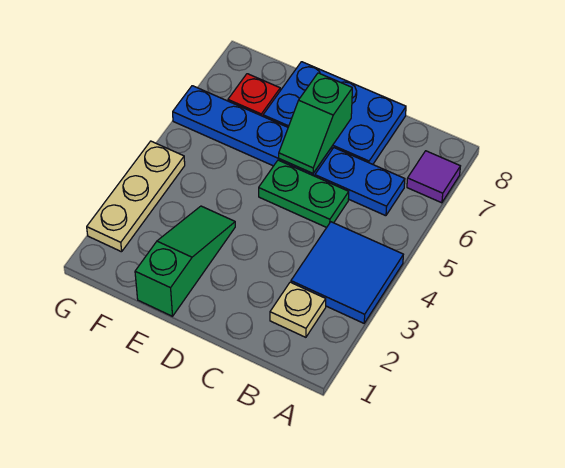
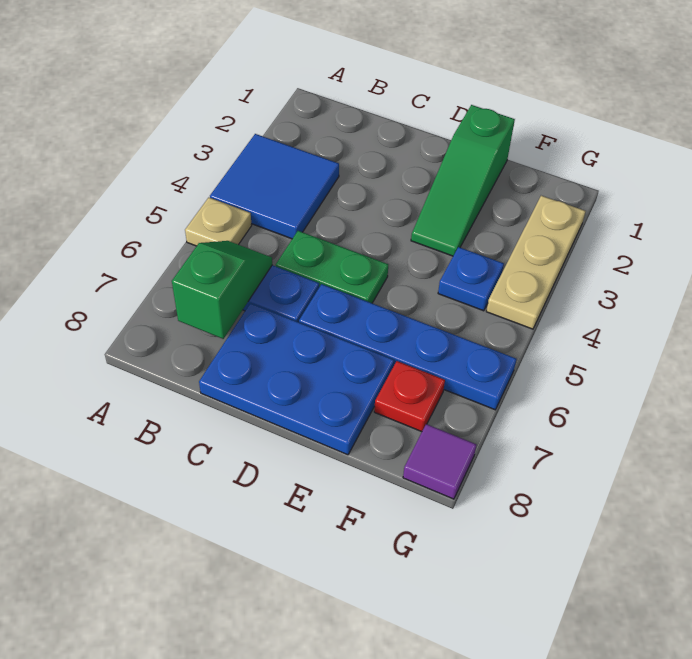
purple 1x1 tile [407,151,460,203] -> purple 1x1 tile moved to [403,424,476,499]
tan 1x1 plate [270,282,326,337] -> tan 1x1 plate moved to [185,198,252,246]
green 1x2 slope [279,73,352,173] -> green 1x2 slope moved to [172,241,272,339]
none -> blue 1x1 plate [438,247,504,311]

